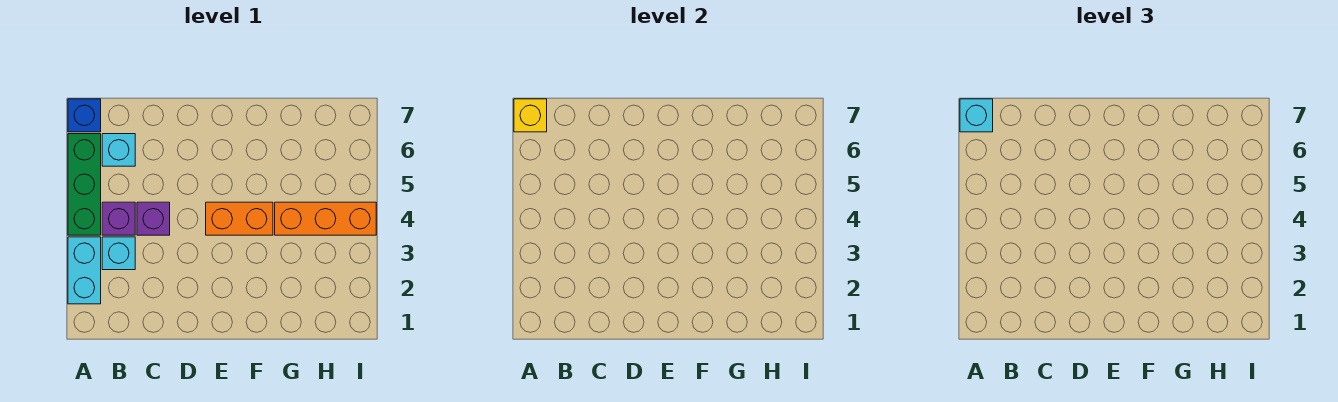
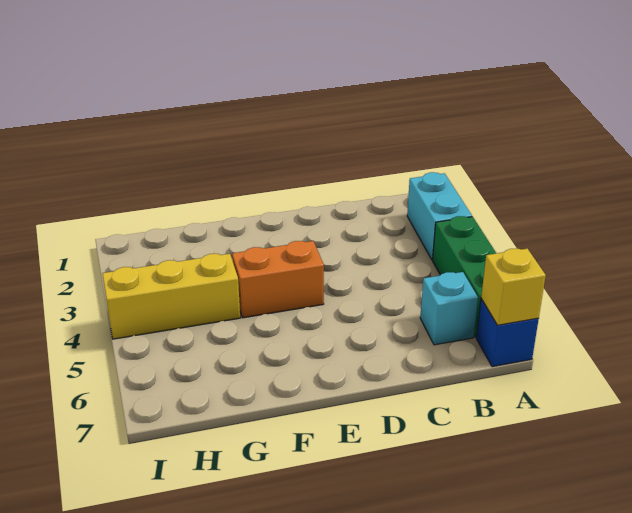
cyan 1x1 brick [960,99,993,132] -> none
cyan 1x1 brick [102,237,135,270] -> none
purple 1x1 brick [102,202,135,235] -> none
purple 1x1 brick [137,202,170,235] -> none
orange 1x3 brick [275,202,376,235] -> yellow 1x3 brick [102,254,240,339]

